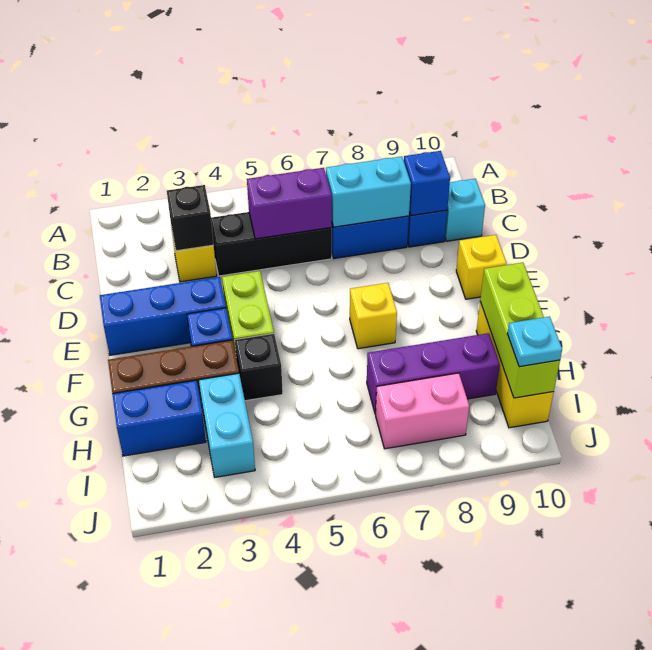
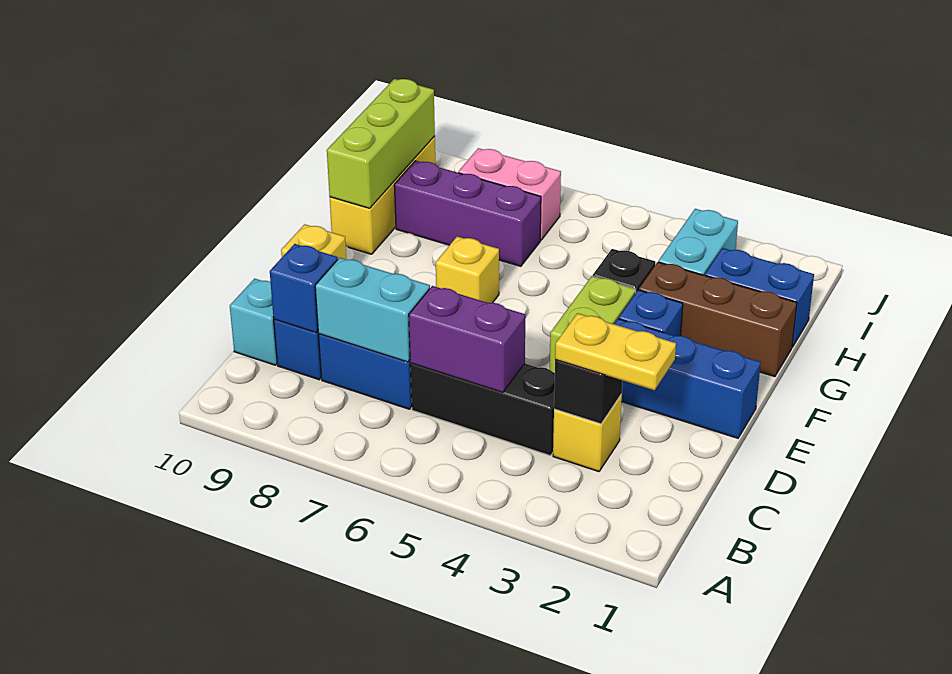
none -> yellow 1x2 plate [555,313,676,390]
cyan 1x1 plate [507,317,562,367] -> none

